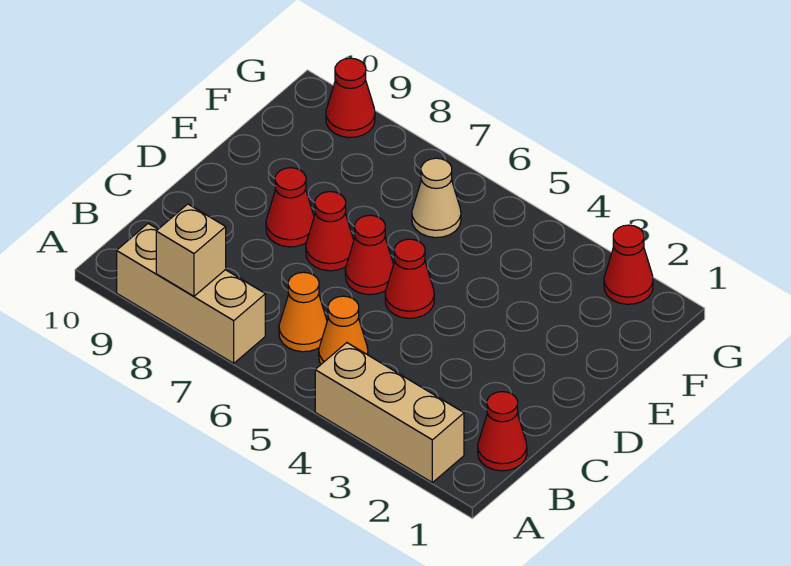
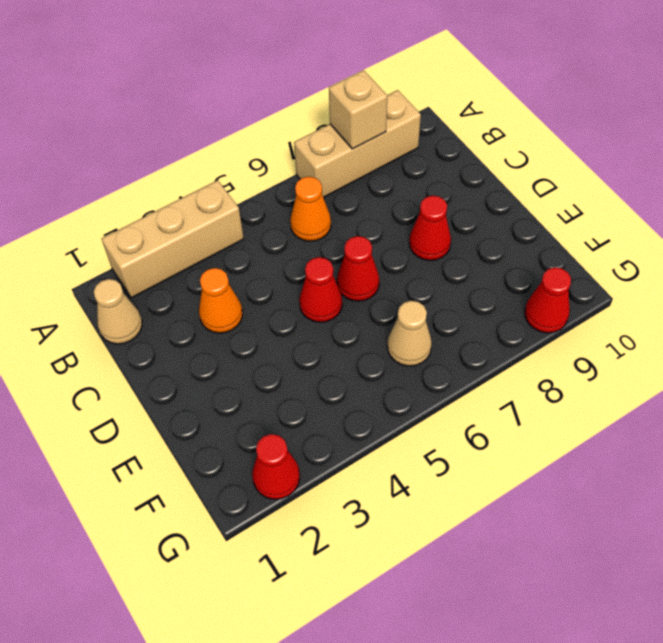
red 1x1 cone [478,392,527,471] -> tan 1x1 cone [94,279,142,344]
orange 1x1 cone [319,296,368,364] -> orange 1x1 cone moved to [199,268,243,333]
red 1x1 cone [306,192,354,271] -> none

